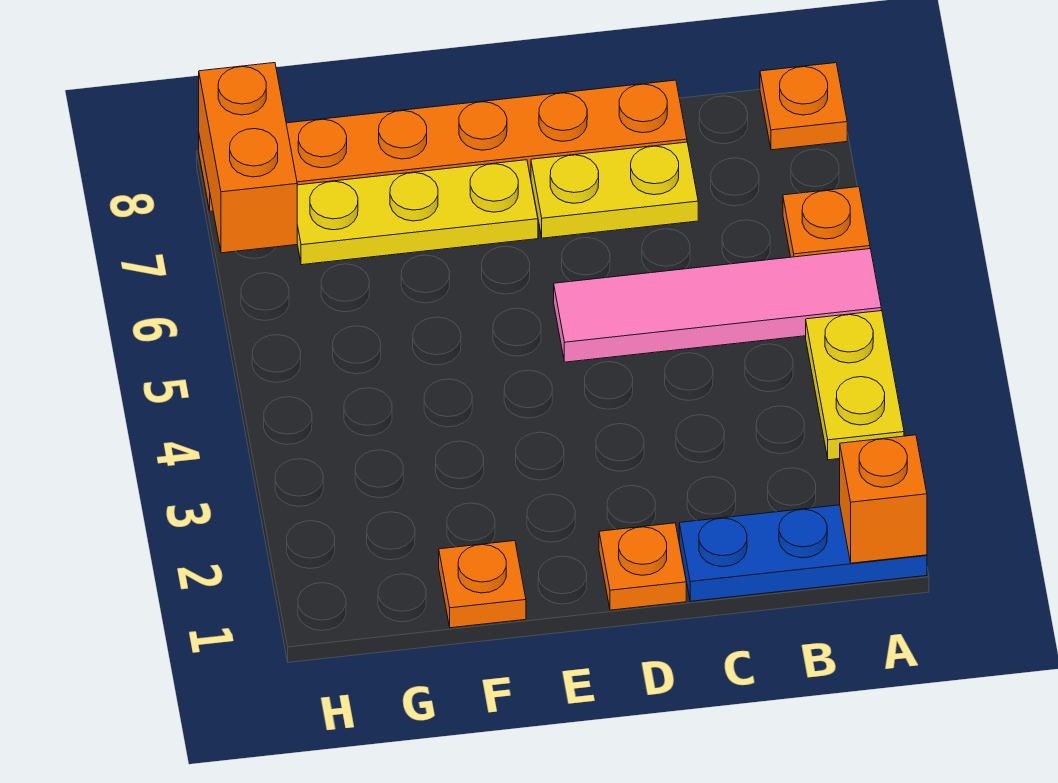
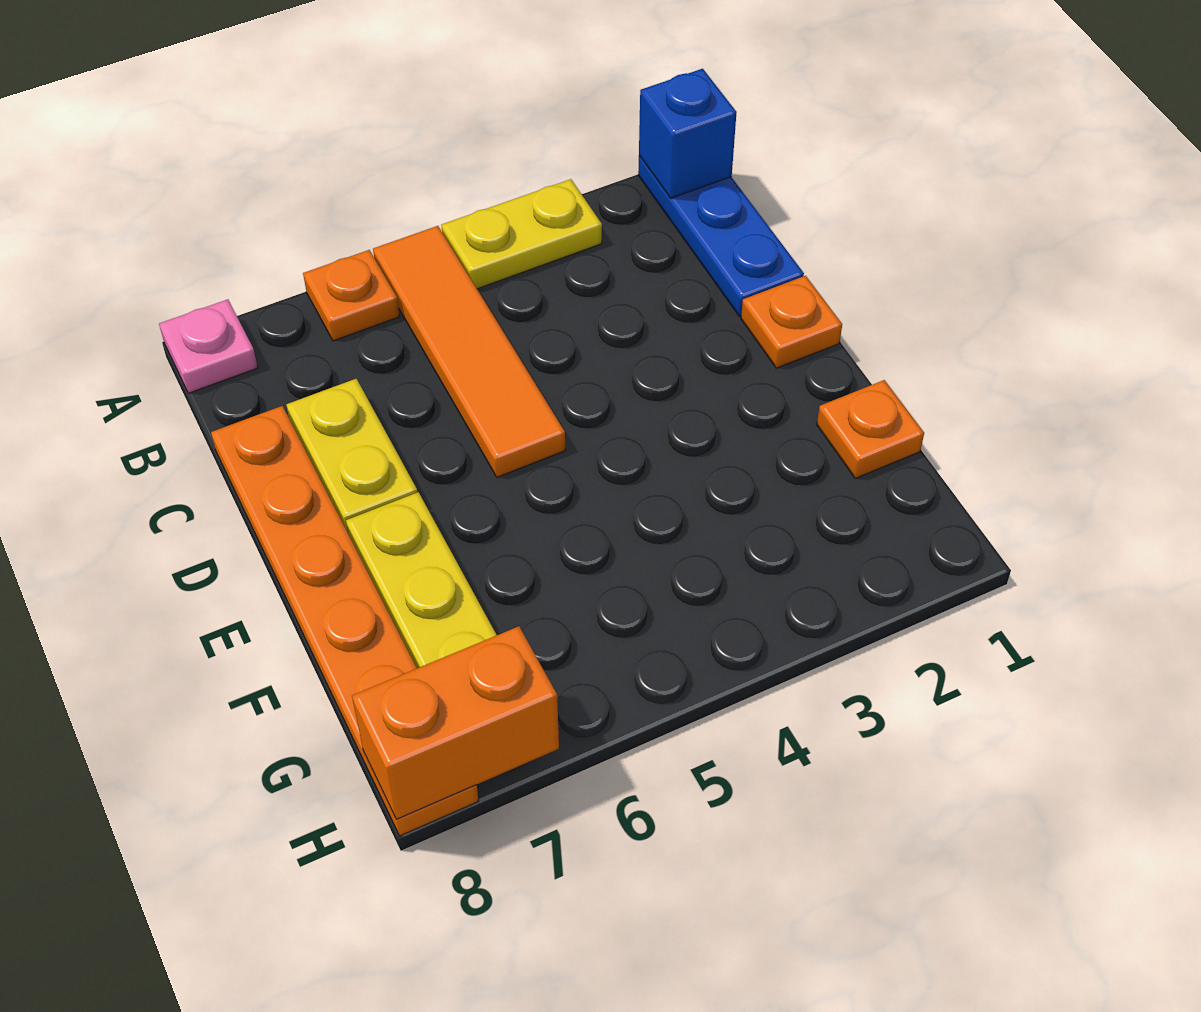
orange 1x1 brick [840,435,927,563] -> blue 1x1 brick [639,69,737,198]
pink 1x4 tile [554,249,881,362] -> orange 1x4 tile [373,226,565,477]
orange 1x1 plate [760,63,847,150] -> pink 1x1 plate [159,299,258,393]

